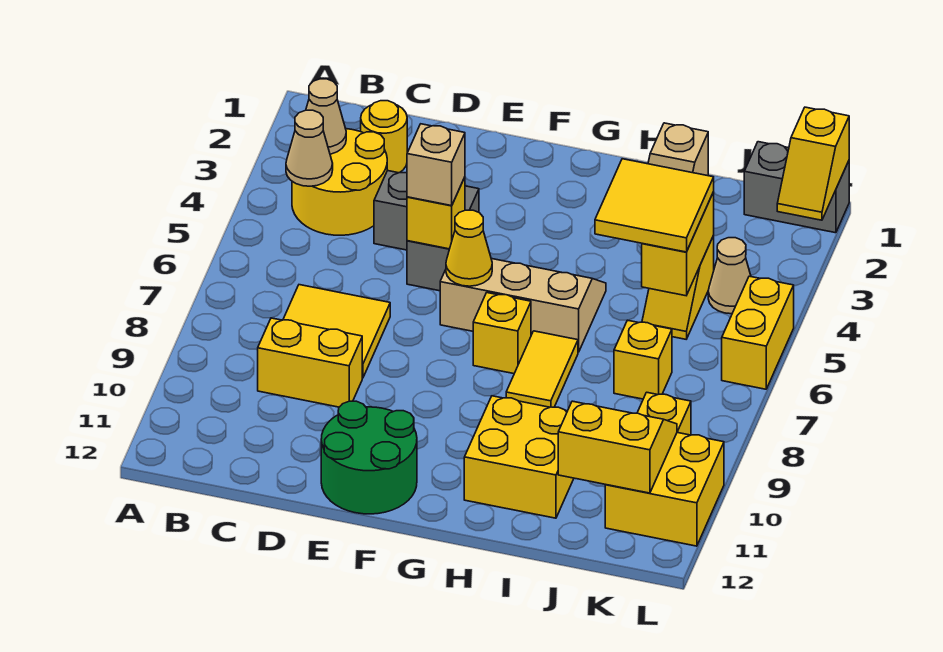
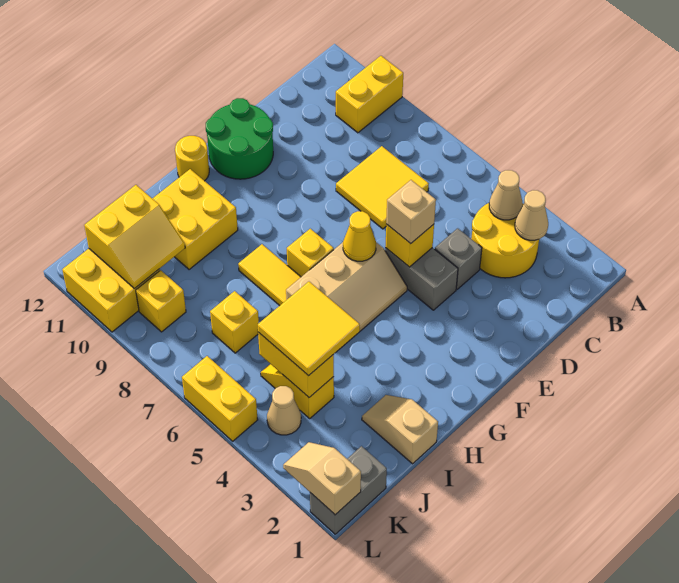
yellow 1x1 round brick [361,101,407,173] -> yellow 1x1 round brick moved to [175,136,209,181]
yellow 1x2 brick [258,318,362,407] -> yellow 1x2 brick moved to [336,56,403,133]
yellow 1x2 slope [777,107,849,220] -> tan 1x2 slope [283,442,361,515]

